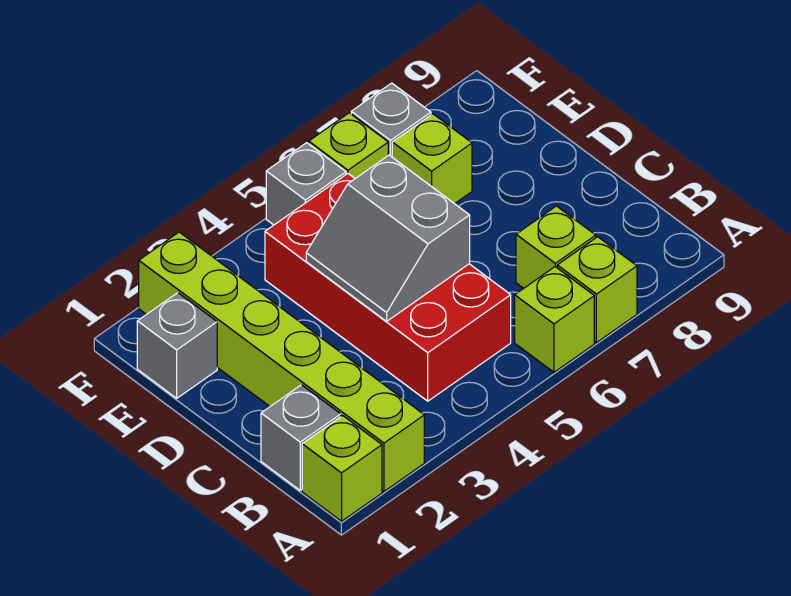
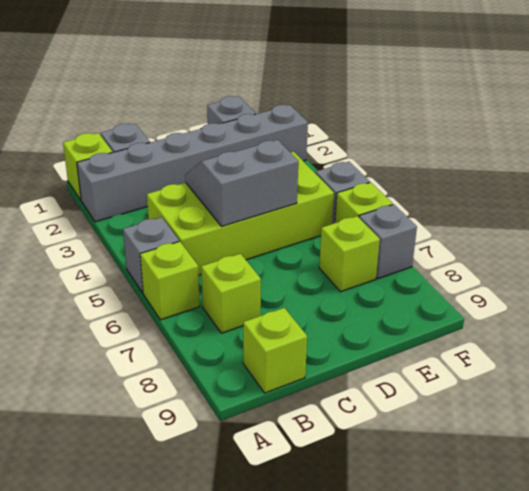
lime 1x6 brick [139,232,424,491] -> grey 1x6 brick [77,105,308,222]
none -> grey 1x1 brick [123,217,179,293]
lime 1x1 brick [557,237,637,343] -> lime 1x1 brick moved to [243,308,307,393]
red 2x4 brick [265,174,511,401] -> lime 2x4 brick [147,152,334,275]

